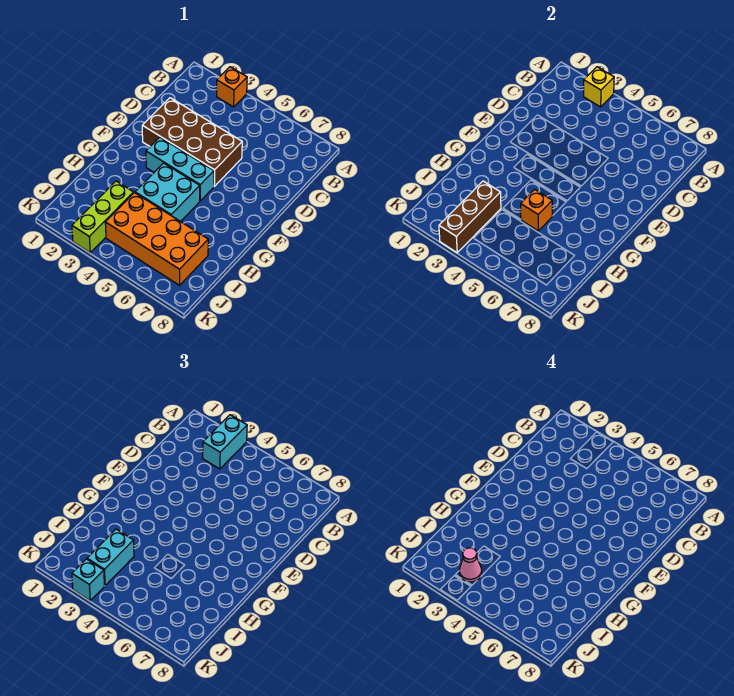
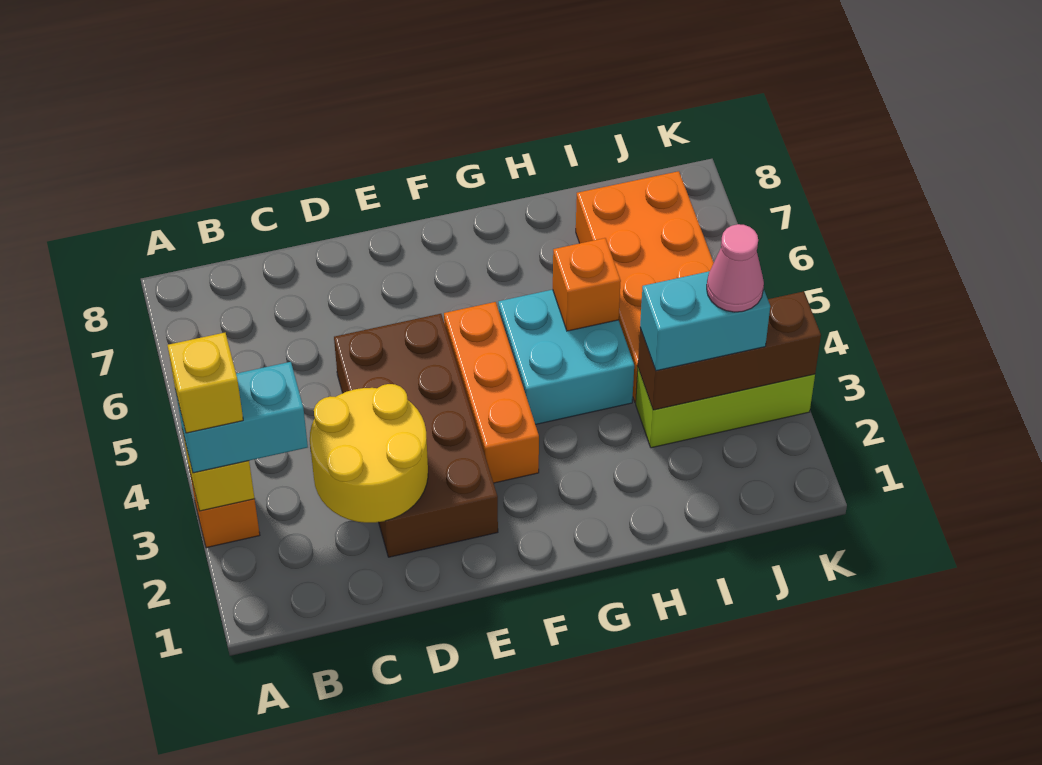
none -> yellow 1x1 brick [168,333,243,433]
none -> yellow 2x2 round brick [310,384,428,523]
cyan 1x3 brick [146,137,214,201] -> orange 1x3 brick [444,302,539,483]
cyan 1x1 brick [72,559,104,601] -> none

